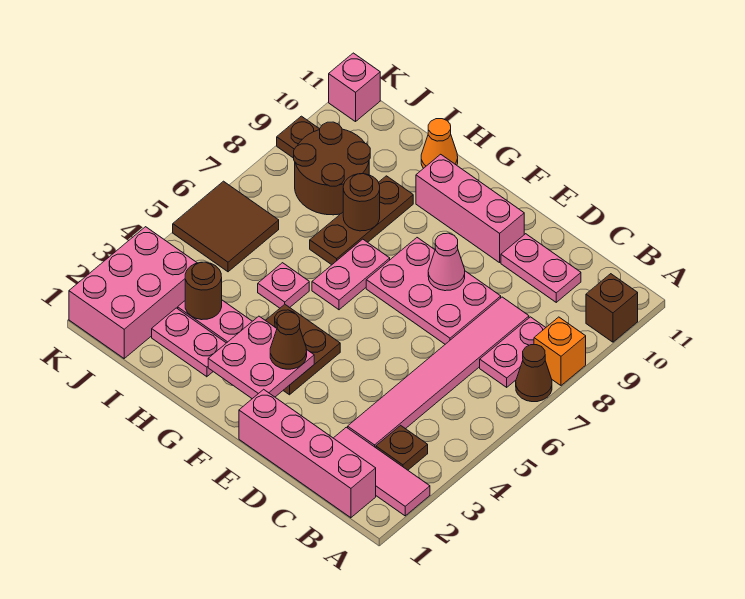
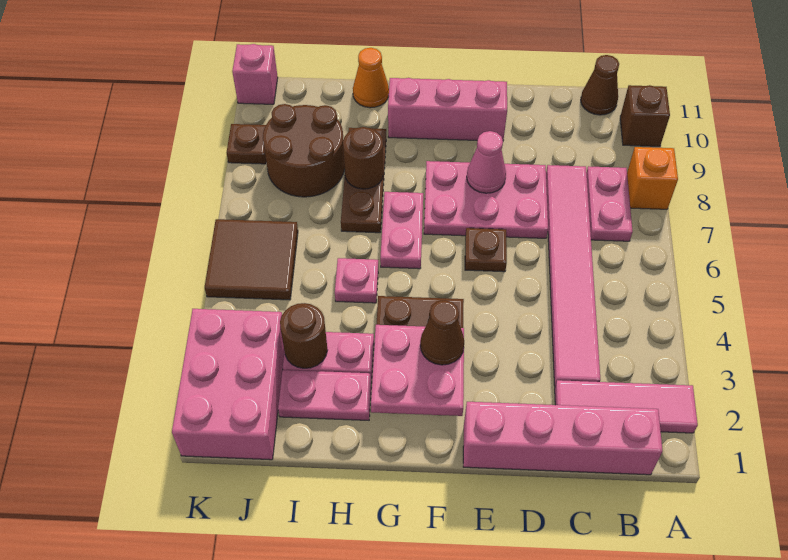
brown 1x1 cone [516,345,552,402] -> brown 1x1 cone moved to [581,55,619,115]
brown 1x1 plate [376,425,428,470] -> brown 1x1 plate moved to [465,228,507,272]
pink 1x2 plate [501,234,581,302] -> none

